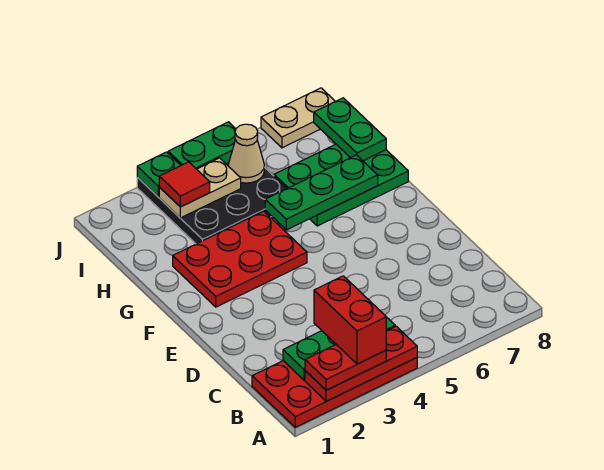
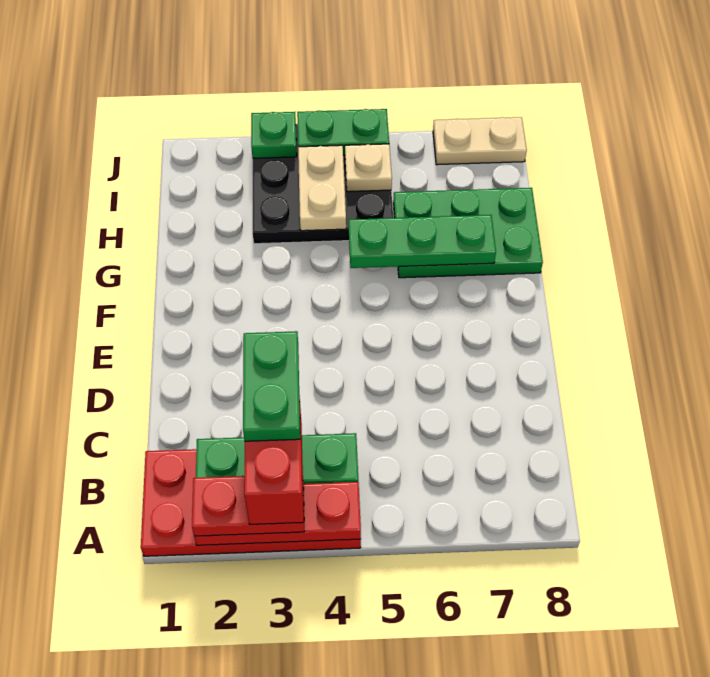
red 2x3 plate [173,211,307,307] -> none
green 1x2 plate [314,98,386,161] -> green 1x2 plate moved to [243,331,300,441]
tan 1x2 plate [159,158,241,218] -> tan 1x2 plate turned to [298,145,346,231]
red 1x1 tile [159,162,210,207] -> none
tan 1x1 cone [228,124,264,183] -> tan 1x1 plate [345,144,392,192]

